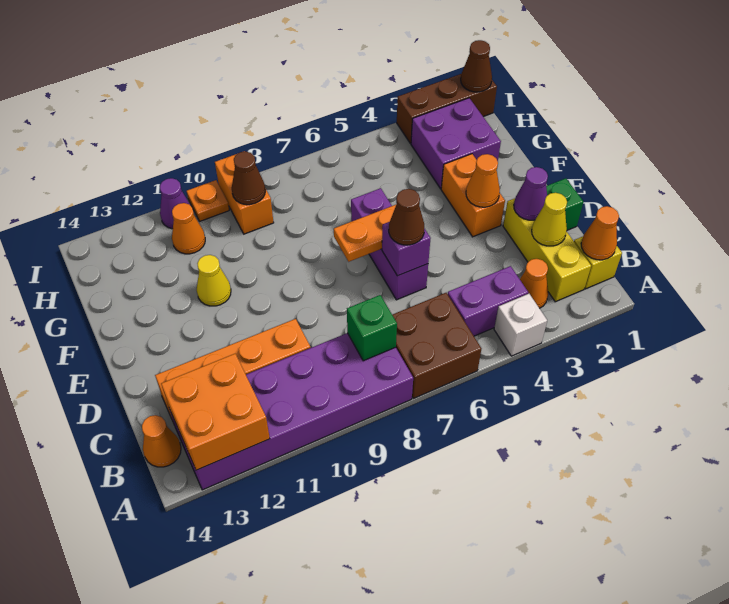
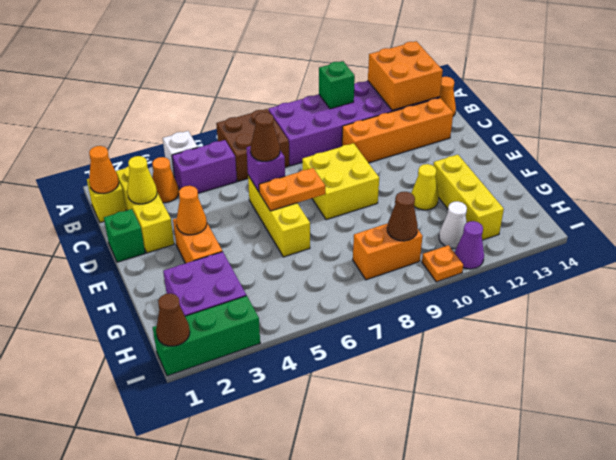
green 1x1 brick [347,295,397,361] -> green 1x1 brick moved to [319,61,355,109]
purple 1x1 cone [514,167,548,220] -> none
purple 1x3 brick [351,188,428,300] -> yellow 1x3 brick [248,175,310,257]
none -> yellow 2x2 brick [302,143,379,220]
none -> yellow 1x3 brick [433,155,504,240]
orange 1x2 brick [215,151,274,234] -> orange 1x2 brick turned to [353,224,423,280]
orange 1x1 cone [172,203,205,254] -> white 1x1 cone [439,201,467,248]
brown 1x3 brick [397,74,497,143] -> green 1x3 brick [153,296,260,376]

